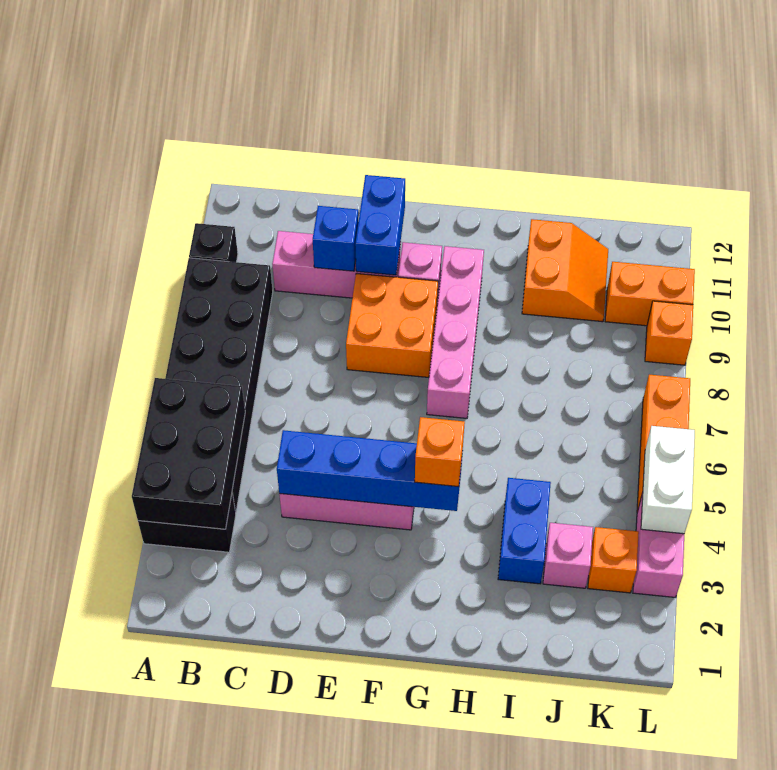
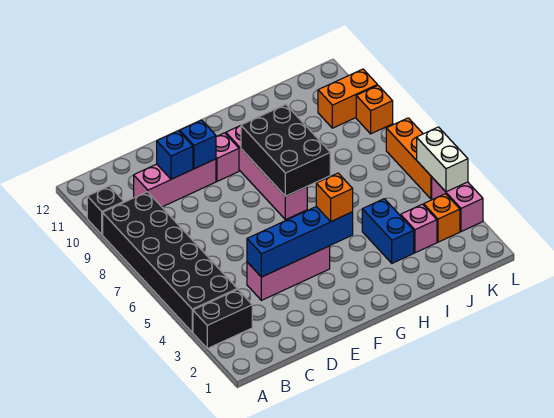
black 2x3 brick [132,378,245,529] -> black 2x3 brick moved to [241,105,330,196]
orange 2x2 brick [346,273,438,377] -> none
blue 1x2 brick [355,175,405,275] -> blue 1x1 brick [180,120,216,169]
orange 2x2 slope [522,219,608,322] -> none

